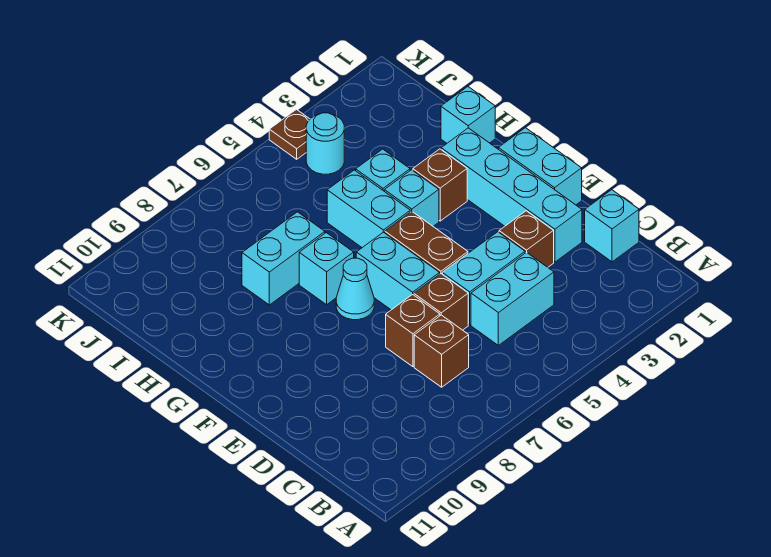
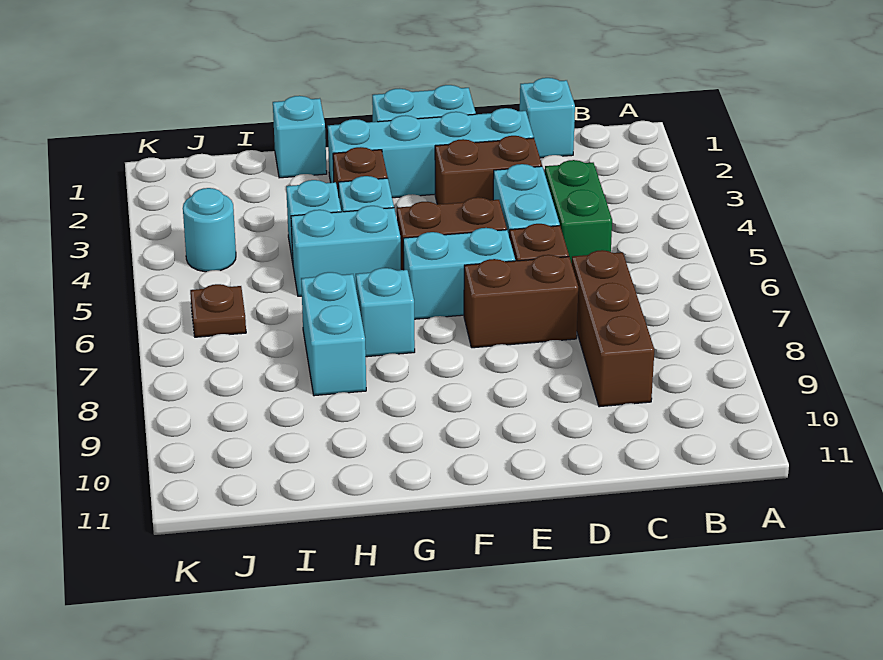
cyan 1x2 brick [471,252,554,345] -> green 1x2 brick [545,160,612,263]
brown 1x1 brick [414,315,469,387] -> brown 1x3 brick [572,250,654,407]
brown 1x1 brick [499,211,554,267] -> brown 1x2 brick [435,136,542,204]
brown 1x1 brick [386,294,440,367] -> brown 1x2 brick [464,255,578,348]
cyan 1x1 cone [336,258,374,320] -> none
brown 1x1 plate [269,109,310,159] -> brown 1x1 plate moved to [190,284,246,337]

